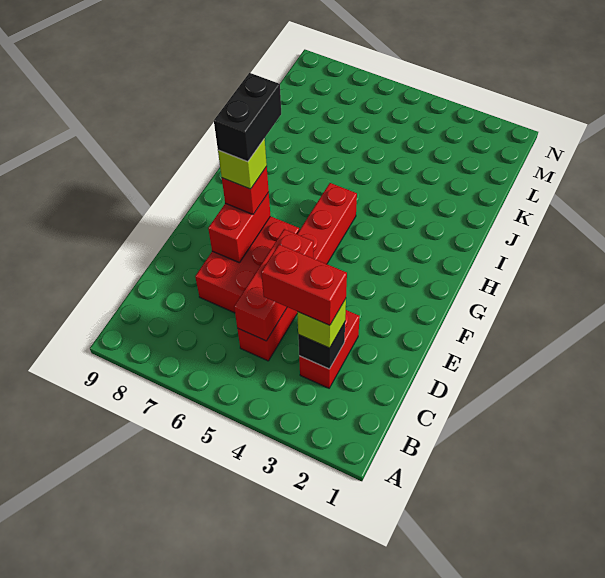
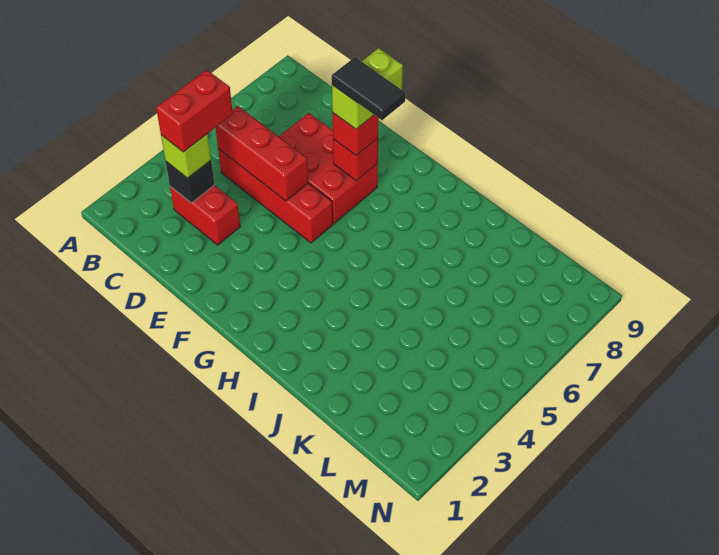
red 1x6 brick [237,183,357,361] -> red 1x4 brick [218,149,333,243]
red 1x2 brick [208,193,270,262] -> red 1x1 brick [333,138,378,181]
lime 1x1 brick [218,139,267,189] -> lime 1x2 brick [332,48,403,129]
black 1x2 brick [214,73,281,162] -> black 1x2 tile [332,57,405,120]

